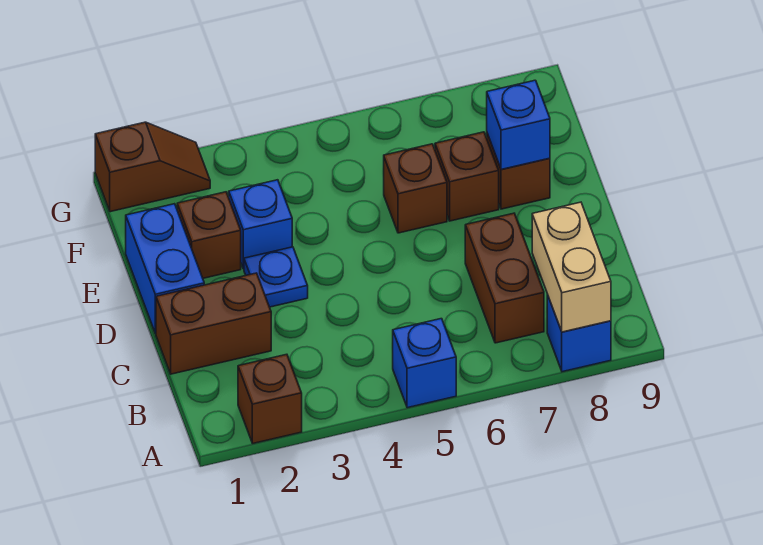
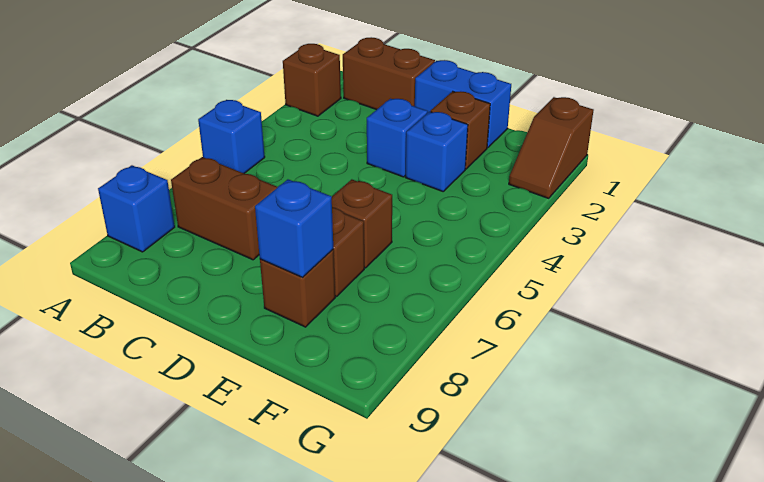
tan 1x2 brick [532,202,611,332] -> none
brown 1x2 brick [156,273,271,374] -> brown 1x2 brick turned to [343,37,435,110]
blue 1x1 plate [244,247,308,307] -> blue 1x1 brick [367,99,428,177]

